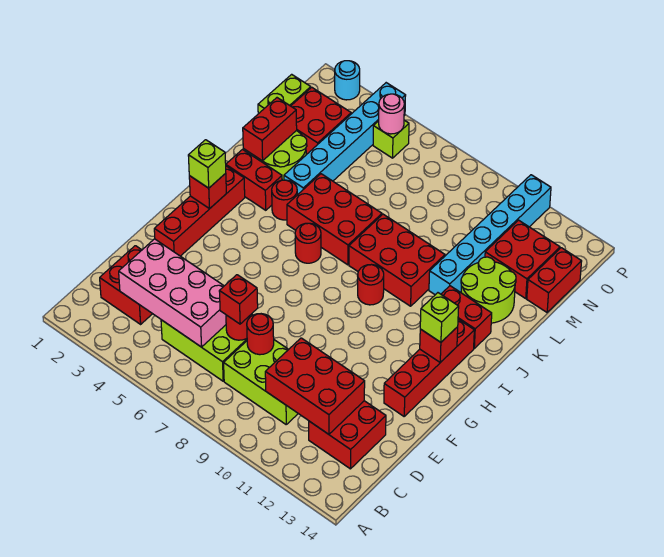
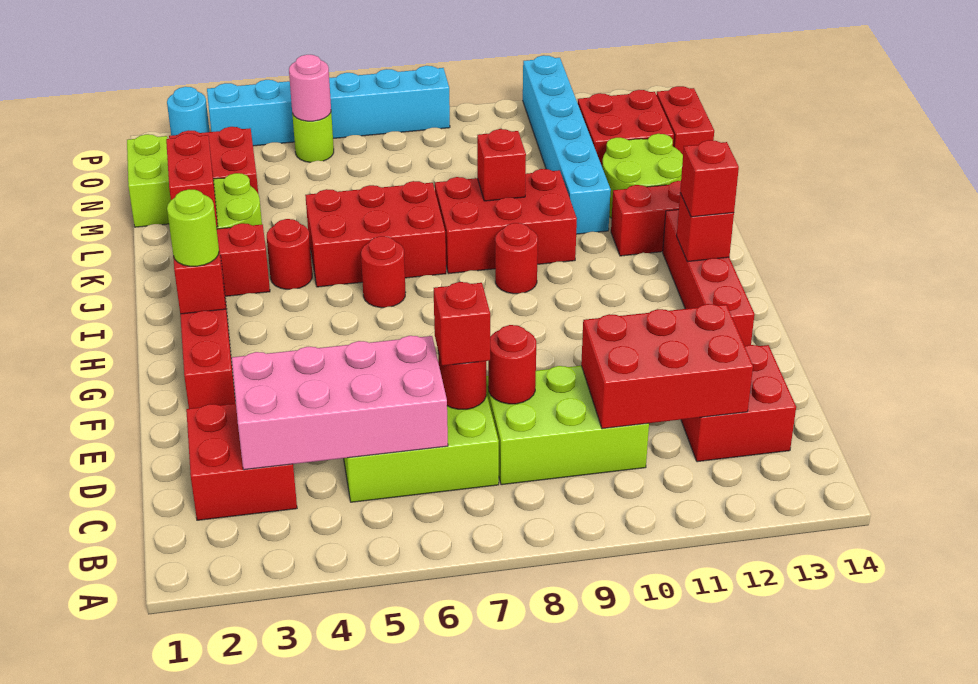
lime 1x1 brick [188,140,226,188] -> lime 1x1 round brick [167,189,219,266]
lime 1x1 brick [420,293,459,342] -> red 1x1 brick [680,140,739,217]
cyan 1x6 brick [284,83,406,195] -> cyan 1x6 brick turned to [207,66,450,146]
none -> red 1x1 brick [477,129,526,201]
lime 1x1 brick [373,120,409,158] -> lime 1x1 round brick [292,113,334,162]

